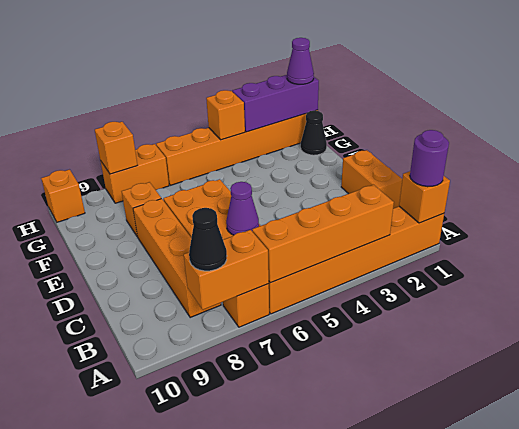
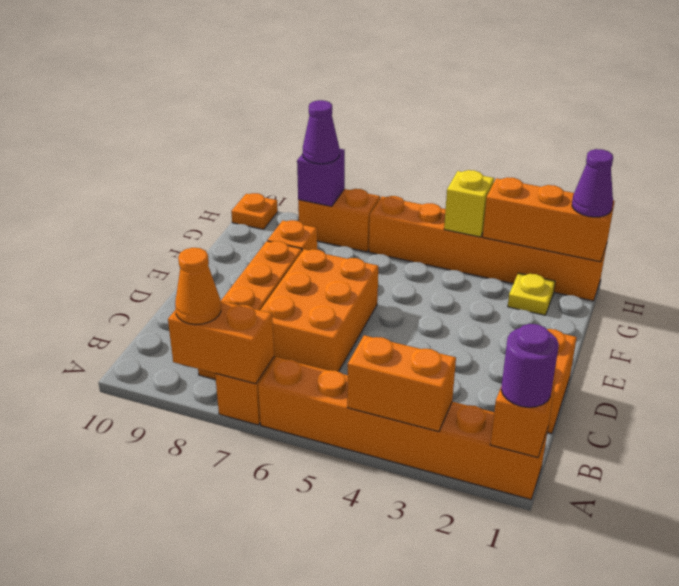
orange 1x4 brick [252,185,394,283] -> orange 1x2 brick [347,335,456,432]
black 1x1 cone [189,208,227,271] -> orange 1x1 cone [175,248,221,325]
purple 1x1 cone [226,182,259,235] -> purple 1x1 cone moved to [303,100,339,164]
black 1x1 cone [301,111,327,155] -> none
none -> yellow 1x1 plate [508,273,555,315]
purple 1x3 brick [232,75,319,132] -> orange 1x3 brick [483,177,615,262]
orange 1x1 brick [206,90,245,140] -> yellow 1x1 brick [444,170,494,237]
orange 1x1 brick [95,122,137,174] -> purple 1x1 brick [297,149,345,206]
orange 1x1 brick [41,170,85,222] -> orange 1x1 plate [231,193,278,229]

